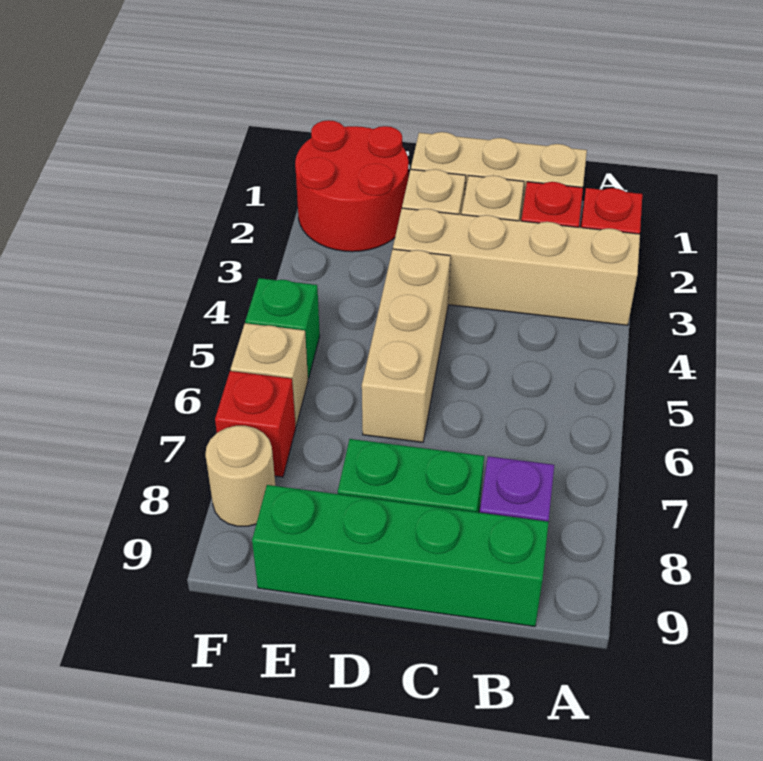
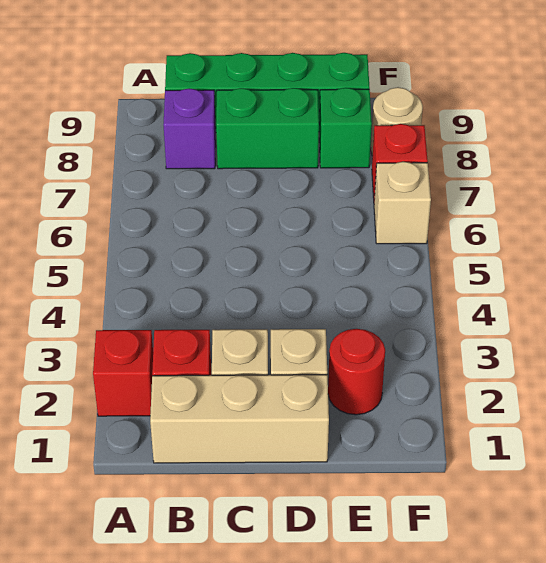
tan 1x4 brick [393,208,640,325] -> none
tan 1x3 brick [362,249,451,442] -> none
red 2x2 round brick [295,120,408,252] -> red 1x1 round brick [328,329,385,415]
green 1x1 brick [245,278,320,379] -> green 1x1 brick moved to [319,88,372,168]

